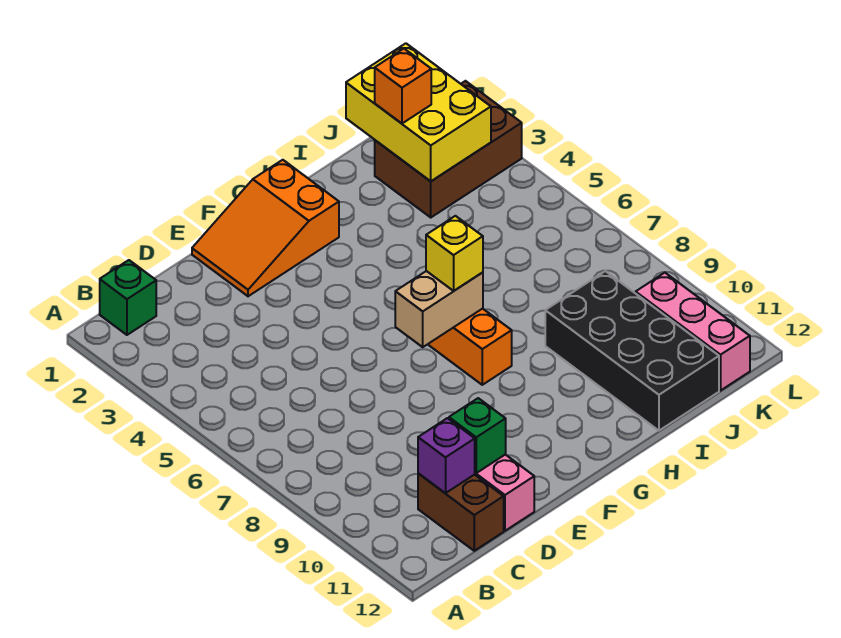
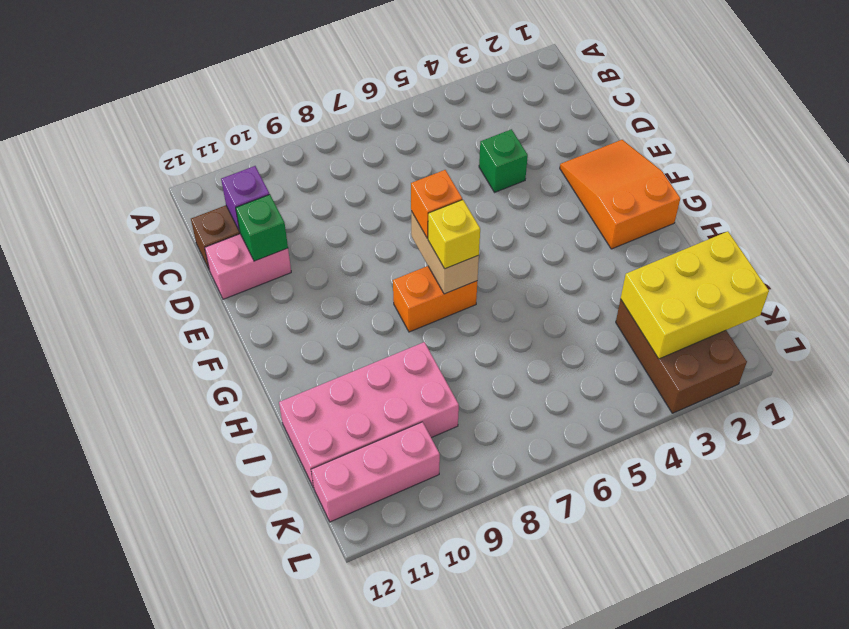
green 1x1 brick [100,260,156,335] -> green 1x1 brick moved to [479,129,528,192]
black 2x4 brick [545,271,719,431] -> pink 2x4 brick [279,342,459,488]
orange 1x1 brick [375,49,431,123] -> orange 1x1 brick moved to [411,170,462,238]

